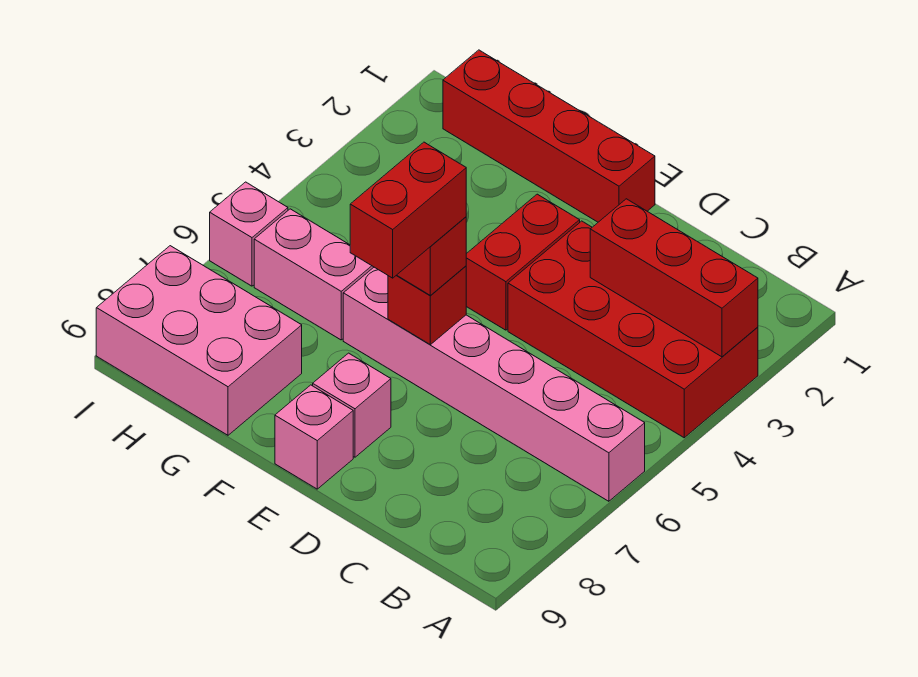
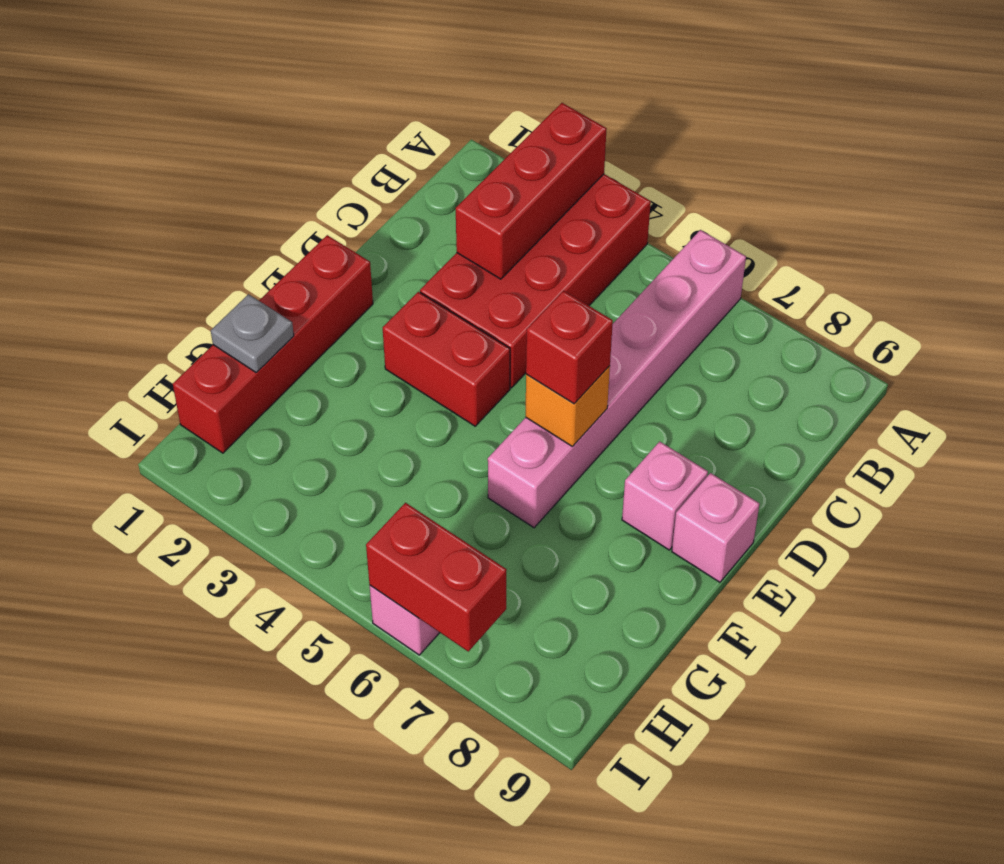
red 1x1 brick [388,266,466,345] -> orange 1x1 brick [526,366,610,447]
red 1x2 brick [350,142,466,278] -> red 1x2 brick moved to [366,503,506,651]
none -> grey 1x1 plate [211,294,294,372]
pink 1x2 brick [254,209,374,340] -> none
pink 2x3 brick [96,246,302,435] -> none

